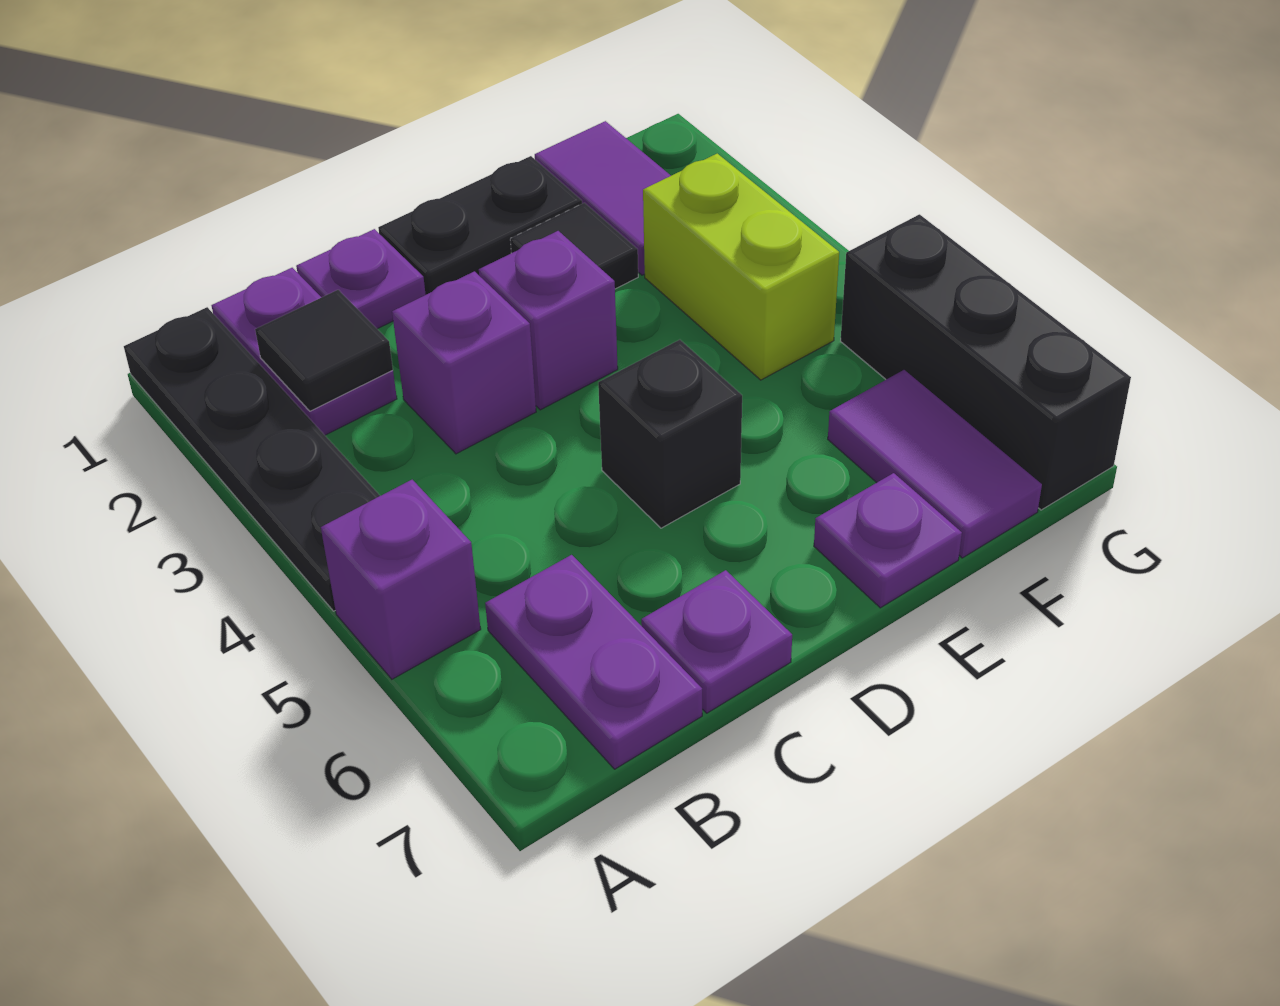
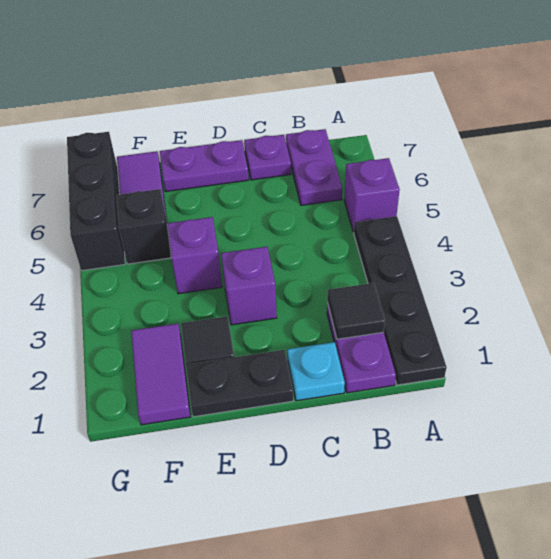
purple 1x1 plate [296,229,426,329] -> cyan 1x1 plate [287,342,345,401]
purple 1x1 brick [392,271,536,454] -> purple 1x1 brick moved to [167,217,222,294]
black 1x1 brick [598,340,742,528] -> black 1x1 brick moved to [116,189,171,264]
purple 1x1 plate [814,473,962,608] -> purple 1x2 plate [160,140,249,192]
lime 1x2 brick [643,154,839,380] -> none

